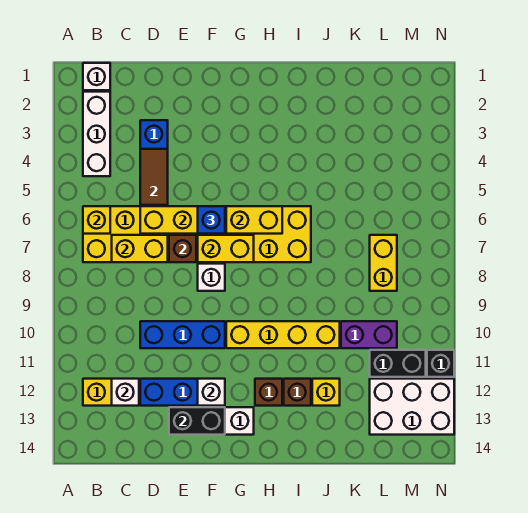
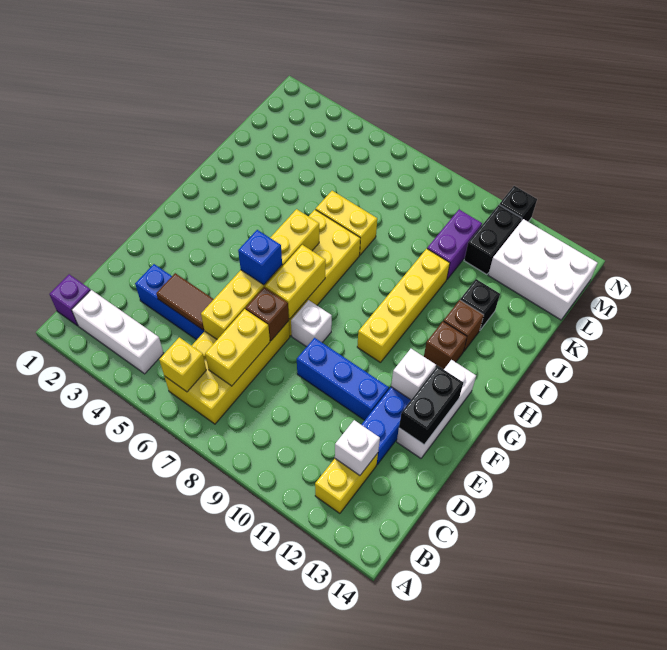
white 1x1 brick [83,63,110,90] -> purple 1x1 brick [50,274,90,326]
blue 1x3 brick [140,321,225,348] -> blue 1x3 brick turned to [297,338,389,420]
yellow 1x1 brick [312,379,340,406] -> black 1x1 brick [460,279,500,330]
yellow 1x2 brick [370,235,397,291] -> yellow 1x2 brick moved to [316,191,377,255]
white 2x3 brick [370,379,454,435] -> white 2x3 brick turned to [488,219,597,320]

